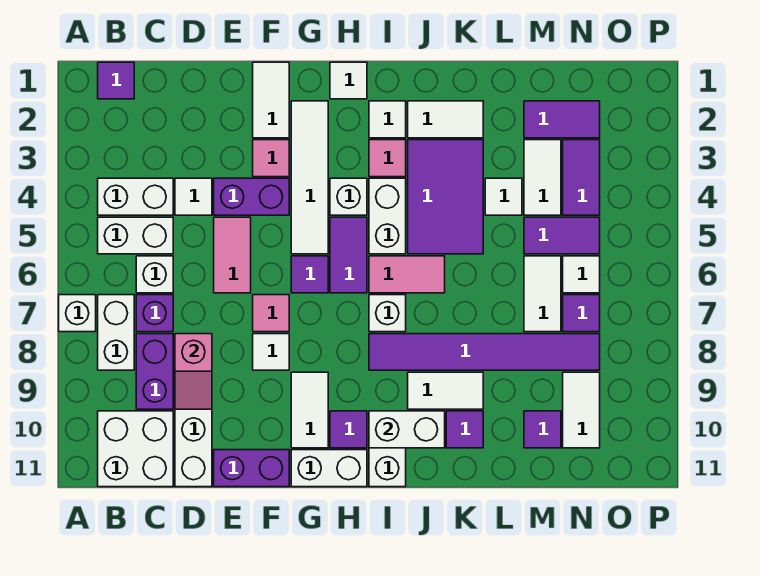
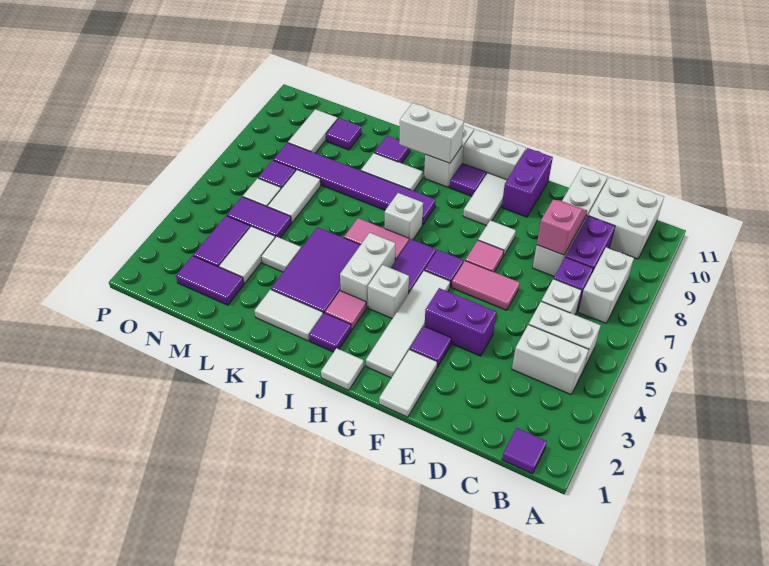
white 1x1 brick [59,295,96,332] -> none
white 1x1 tile [175,178,212,215] -> none
pink 1x2 tile [214,217,251,293] -> pink 1x2 tile turned to [452,261,520,310]
purple 1x2 brick [214,450,289,487] -> purple 1x2 brick turned to [502,148,553,217]
pink 1x1 tile [253,140,289,177] -> purple 1x1 tile [410,326,451,367]
white 1x1 tile [369,101,406,138] -> purple 1x1 tile [309,313,351,352]

